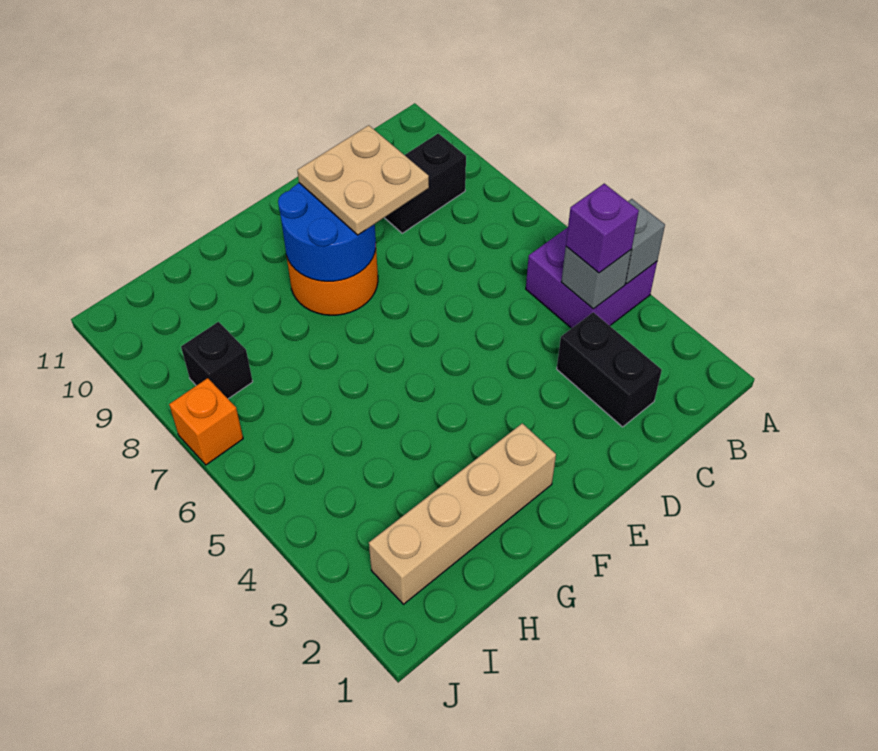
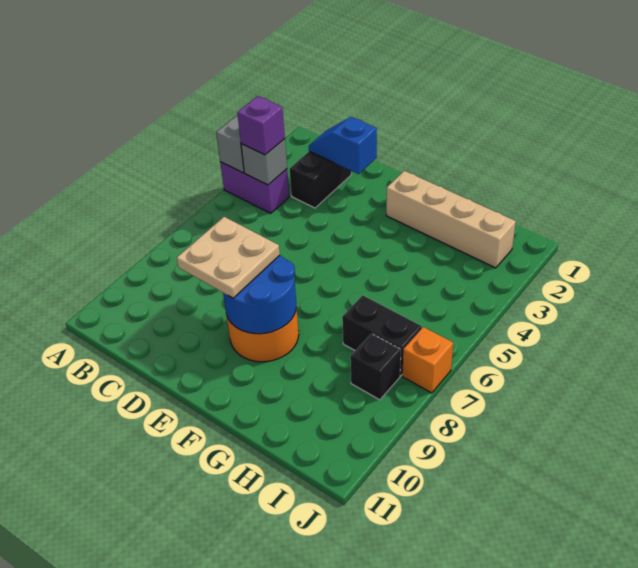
purple 2x2 brick [526,228,657,328] -> purple 1x2 brick [220,162,289,213]
black 1x2 brick [384,133,466,233] -> black 1x2 brick moved to [342,295,422,376]
none -> blue 1x2 slope [309,117,377,174]

